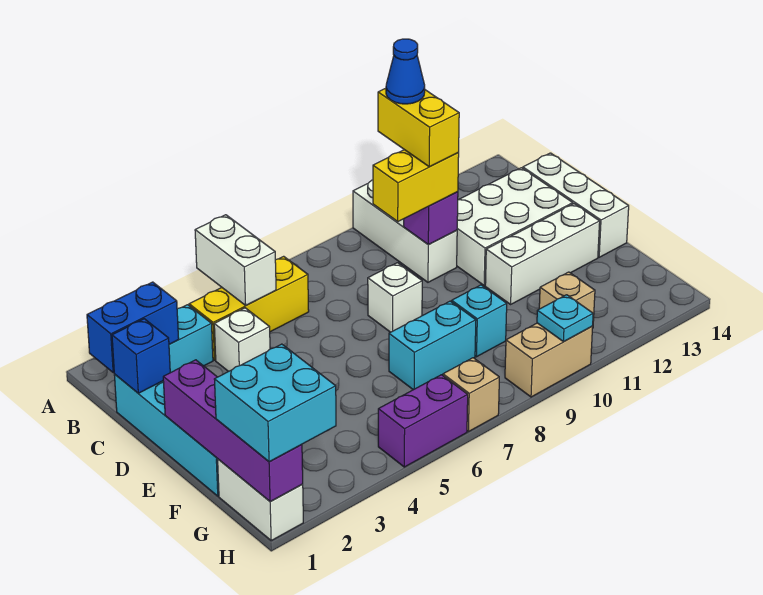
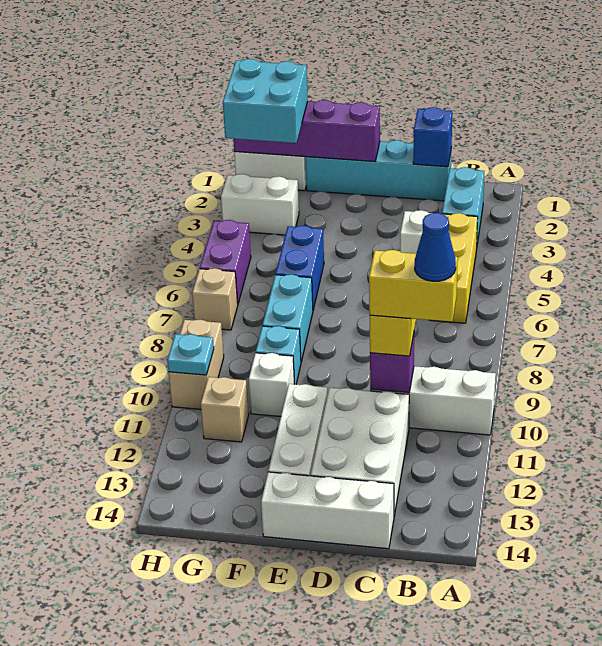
white 1x2 brick [195,215,276,305] -> white 1x2 brick moved to [221,174,299,235]
blue 1x2 brick [87,282,179,373] -> blue 1x2 brick moved to [276,226,324,310]
white 1x1 brick [368,263,422,332] -> white 1x1 brick moved to [249,353,294,417]

